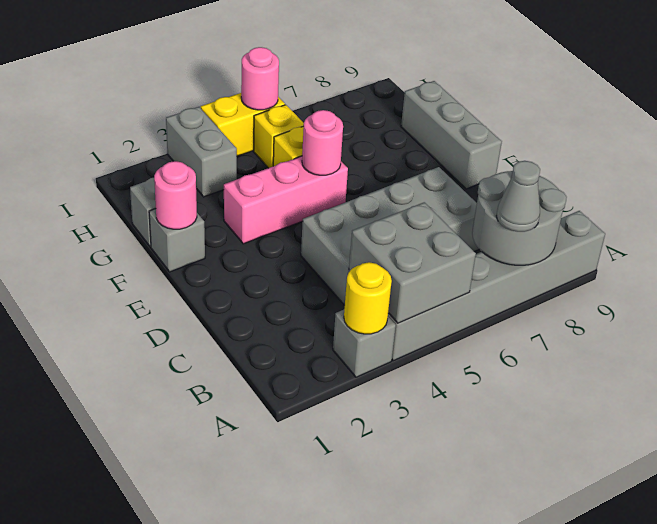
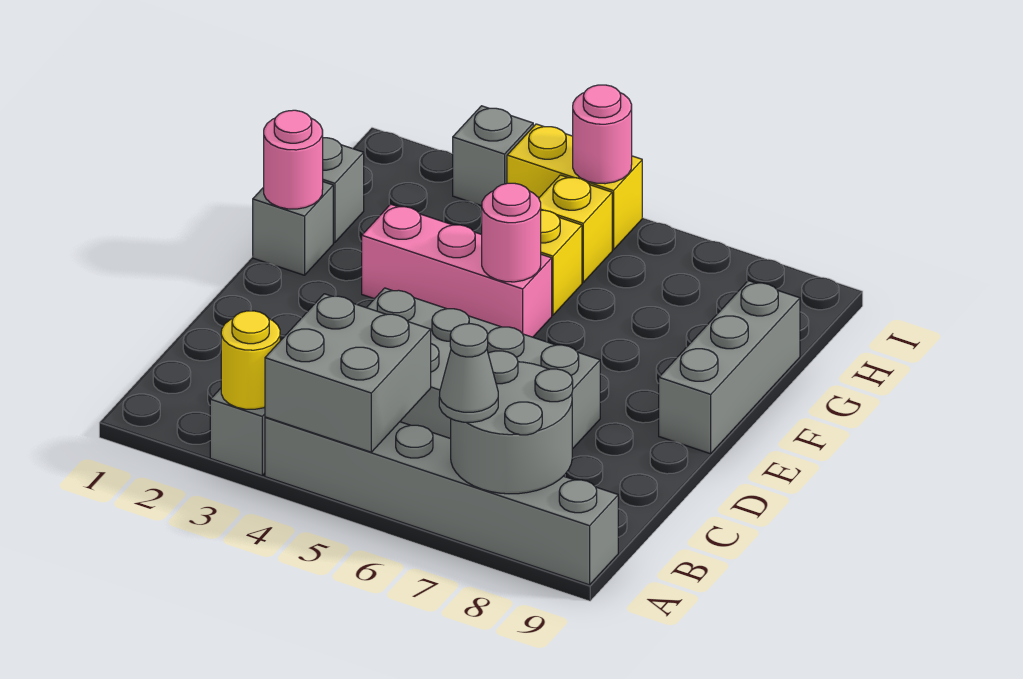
grey 1x2 brick [166,107,237,197] -> grey 1x1 brick [453,106,533,206]

